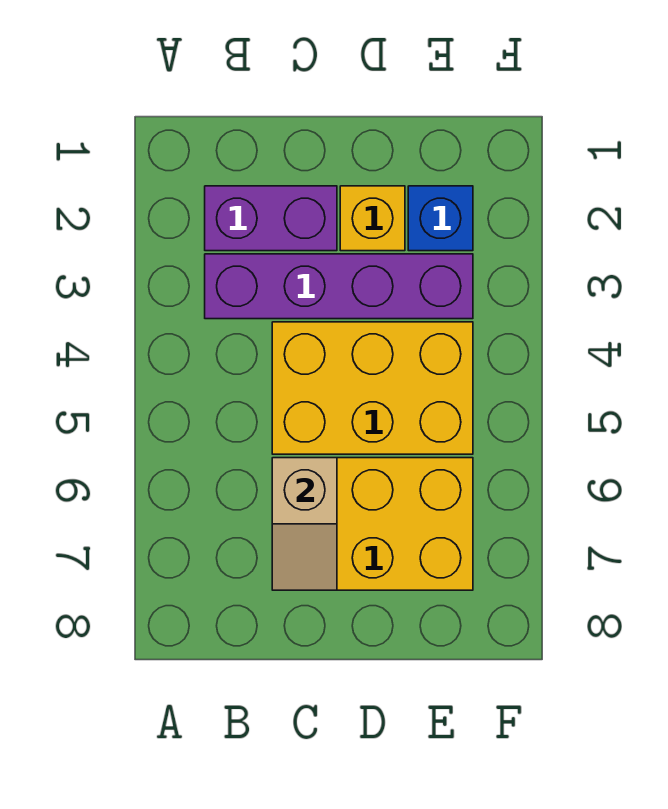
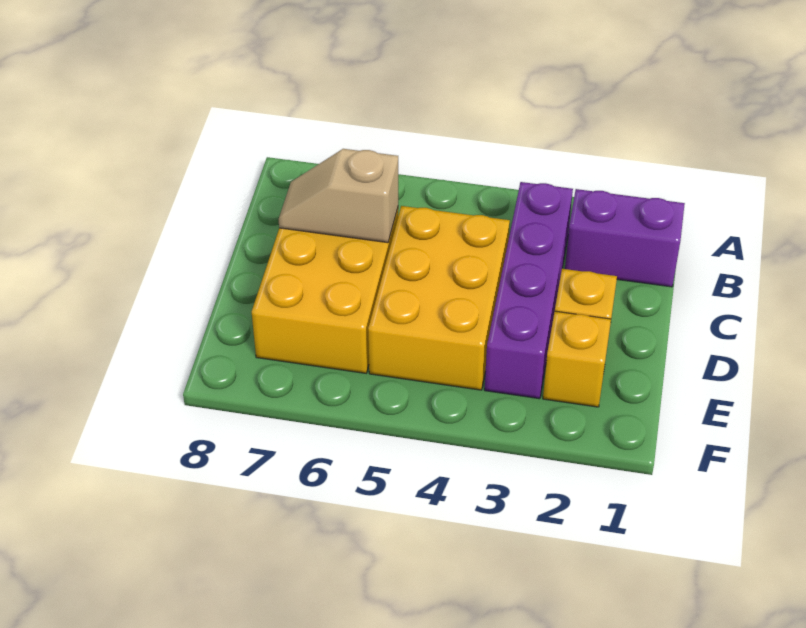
purple 1x2 brick [205,186,337,251] -> purple 1x2 brick turned to [565,189,685,287]
blue 1x1 brick [408,186,473,251] -> yellow 1x1 brick [543,311,611,407]

